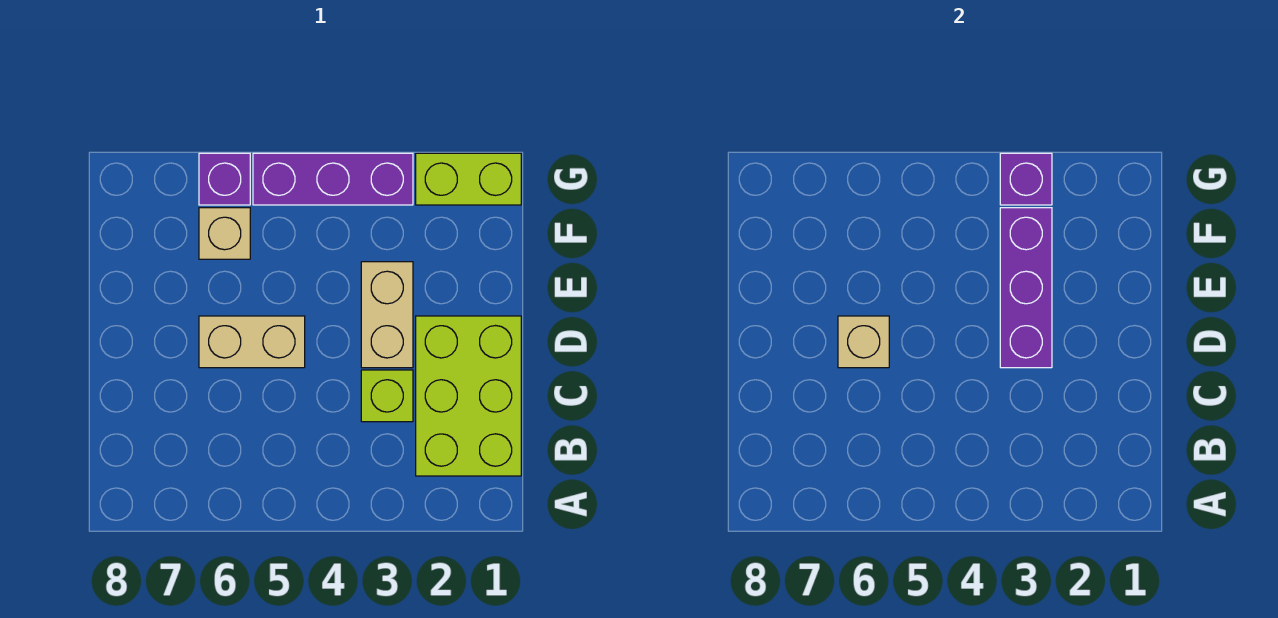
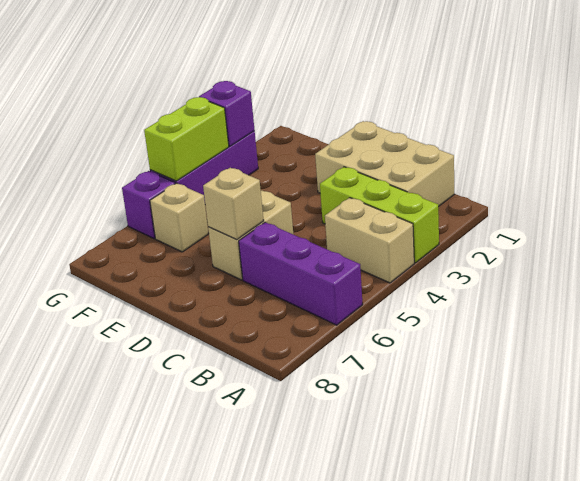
lime 2x3 brick [416,316,521,476] -> tan 2x3 brick [315,121,455,207]
lime 1x1 brick [361,370,413,422] -> lime 1x3 brick [320,167,439,263]
tan 1x2 brick [361,262,413,368] -> tan 1x2 brick moved to [325,198,414,283]
purple 1x3 brick [1000,208,1052,368] -> purple 1x3 brick moved to [239,222,363,325]
lime 1x2 brick [416,153,521,205] -> lime 1x2 brick moved to [144,97,229,181]

